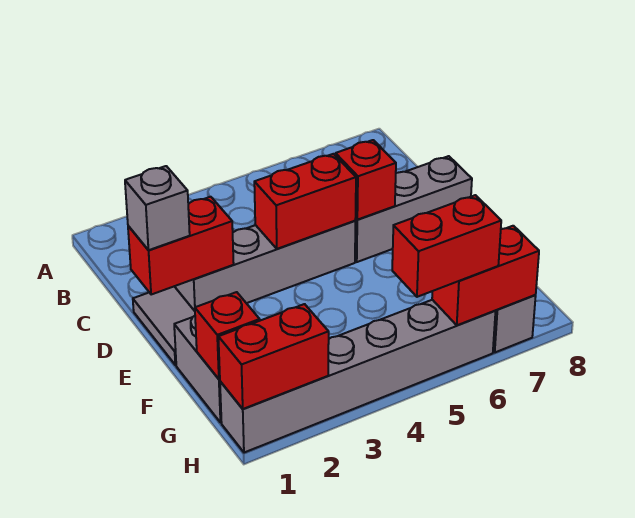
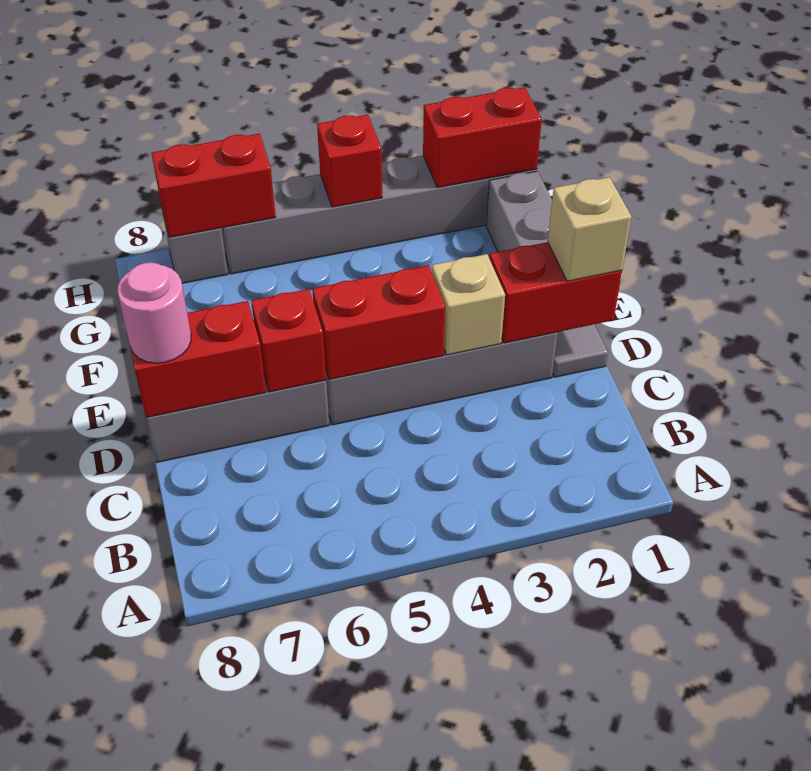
grey 1x1 brick [125,166,190,250] -> tan 1x1 brick [548,177,631,281]
none -> tan 1x1 brick [432,254,505,355]
none -> pink 1x1 round brick [118,262,191,363]
red 1x1 brick [195,292,260,379] -> red 1x1 brick moved to [317,115,382,207]
red 1x2 brick [392,195,501,297] -> red 1x2 brick moved to [130,301,266,418]

